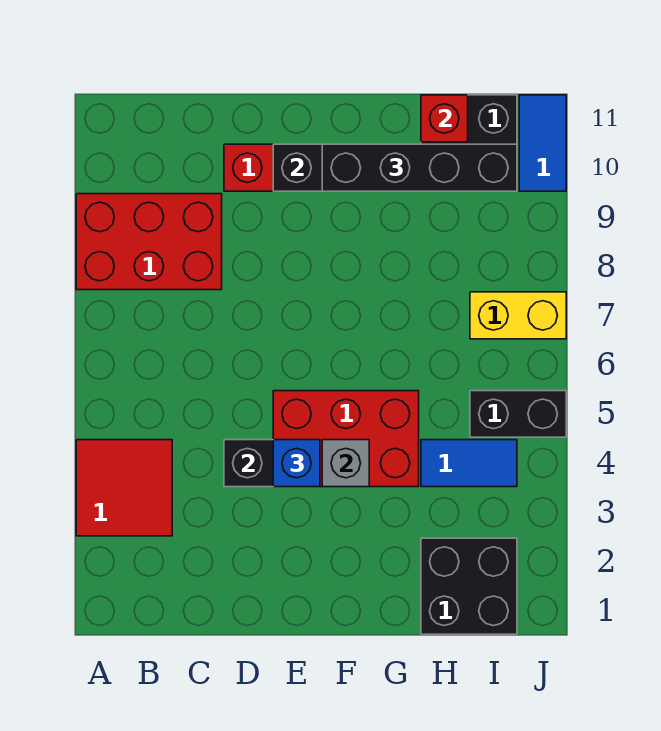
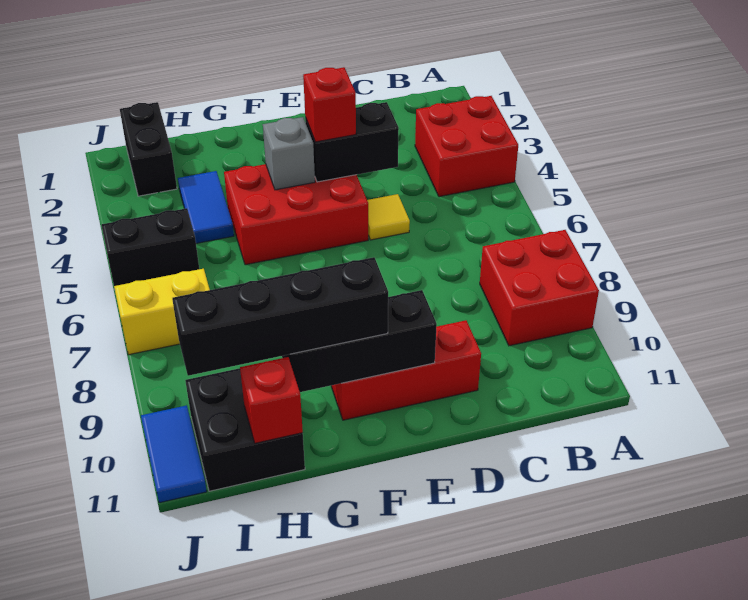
red 2x2 tile [76,440,172,536] -> red 2x2 brick [415,96,518,197]
red 2x3 brick [76,194,222,290] -> red 2x2 brick [480,230,599,346]
none -> yellow 1x1 tile [367,194,410,240]
blue 1x1 brick [273,440,320,487] -> red 1x1 brick [303,67,356,142]
black 2x2 brick [421,538,517,634] -> black 1x2 brick [120,102,177,196]
blue 1x2 tile [421,440,517,487] -> blue 1x2 tile turned to [178,171,234,243]

